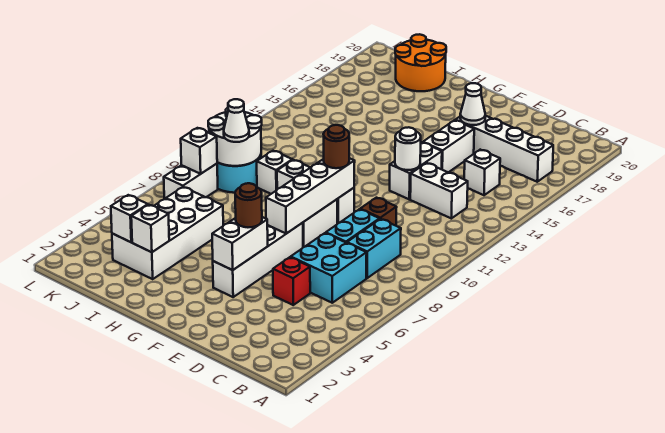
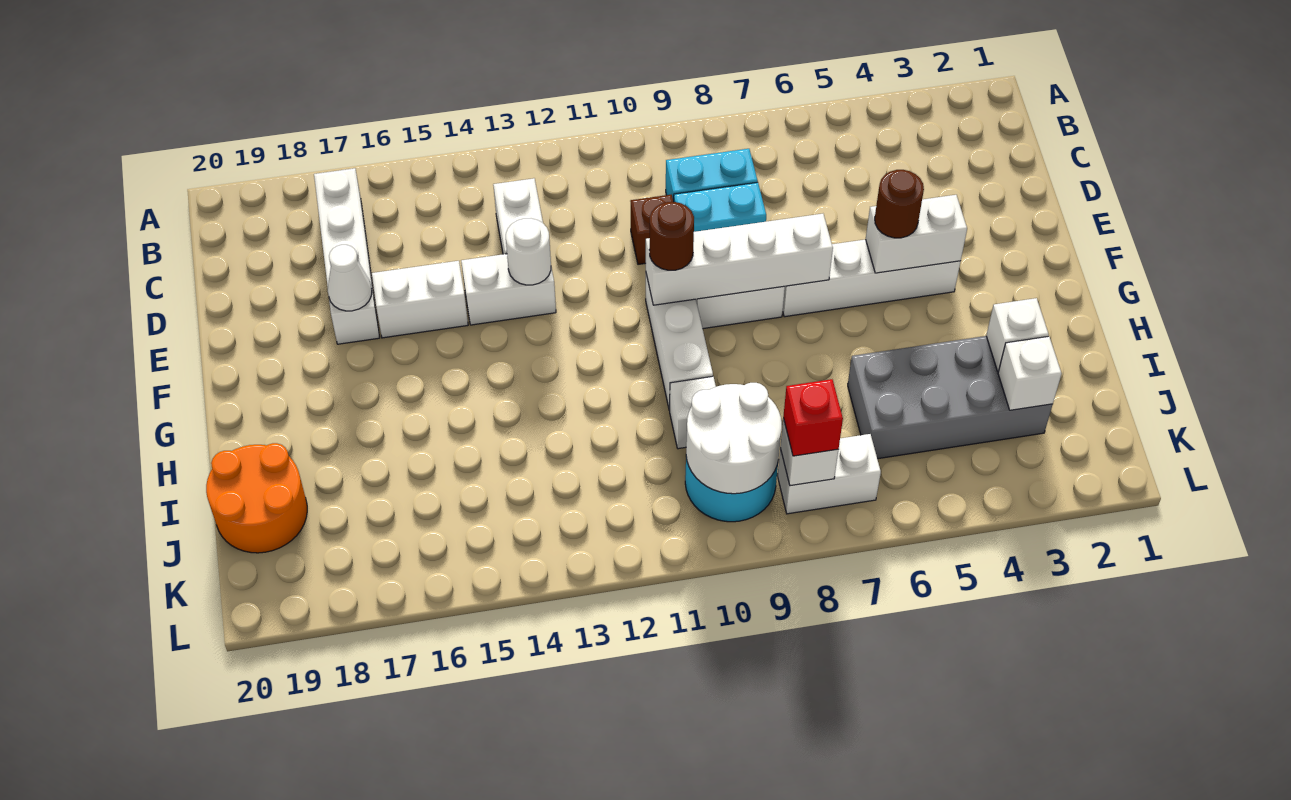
cyan 2x2 brick [291,233,367,303] -> none
white 1x1 brick [464,150,500,195] -> none
red 1x1 brick [273,257,310,305] -> red 1x1 brick moved to [783,379,843,456]
white 2x4 brick [112,187,223,279] -> grey 2x4 brick [848,336,1053,459]
white 1x1 cone [224,99,249,142] -> none

